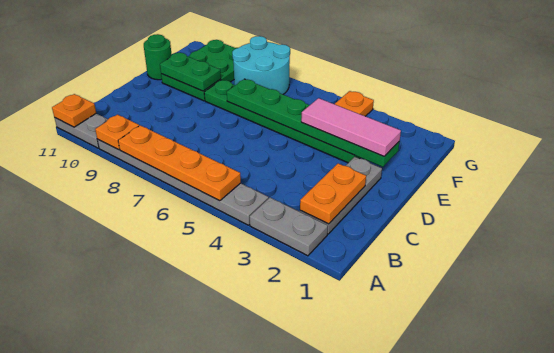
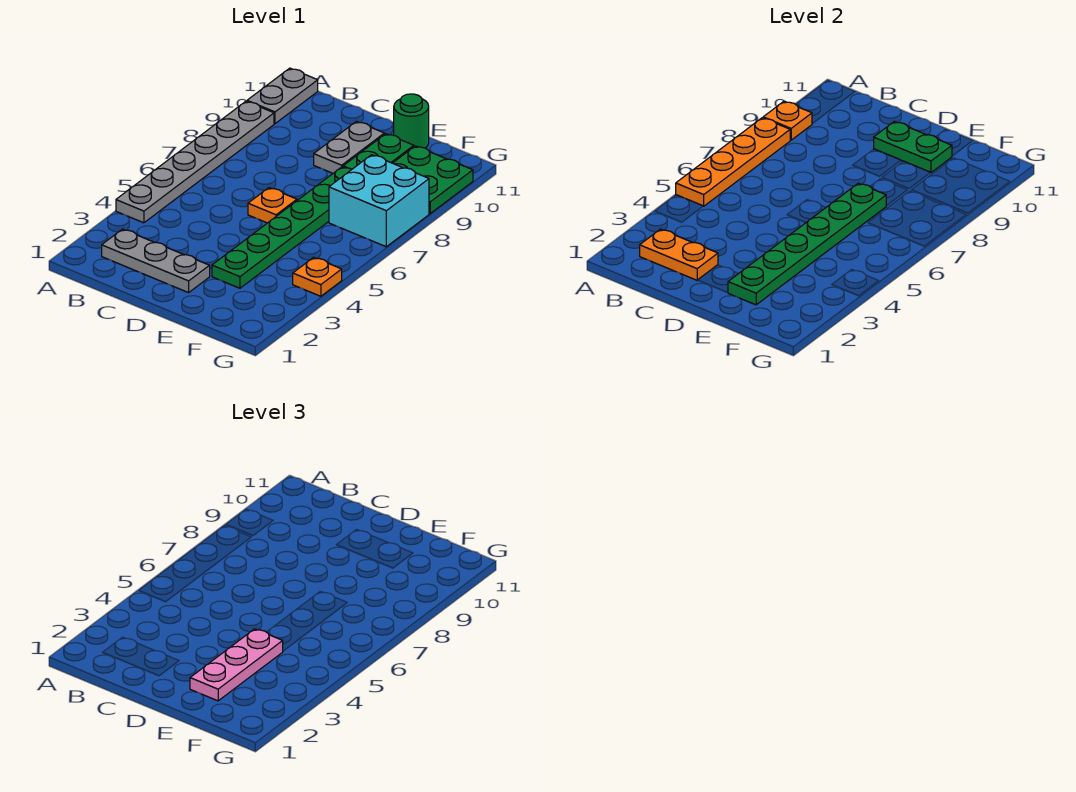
grey 1x2 plate [250,198,328,256] -> grey 1x2 plate moved to [314,121,384,173]
orange 1x1 plate [52,94,96,127] -> orange 1x1 plate moved to [248,188,297,223]
pink 1x3 tile [301,98,401,156] -> pink 1x3 plate [190,629,283,701]
green 1x2 plate [160,53,221,91] -> green 1x2 plate turned to [874,121,952,173]
cyan 2x2 round brick [232,36,290,94] -> cyan 2x2 brick [329,155,429,247]

